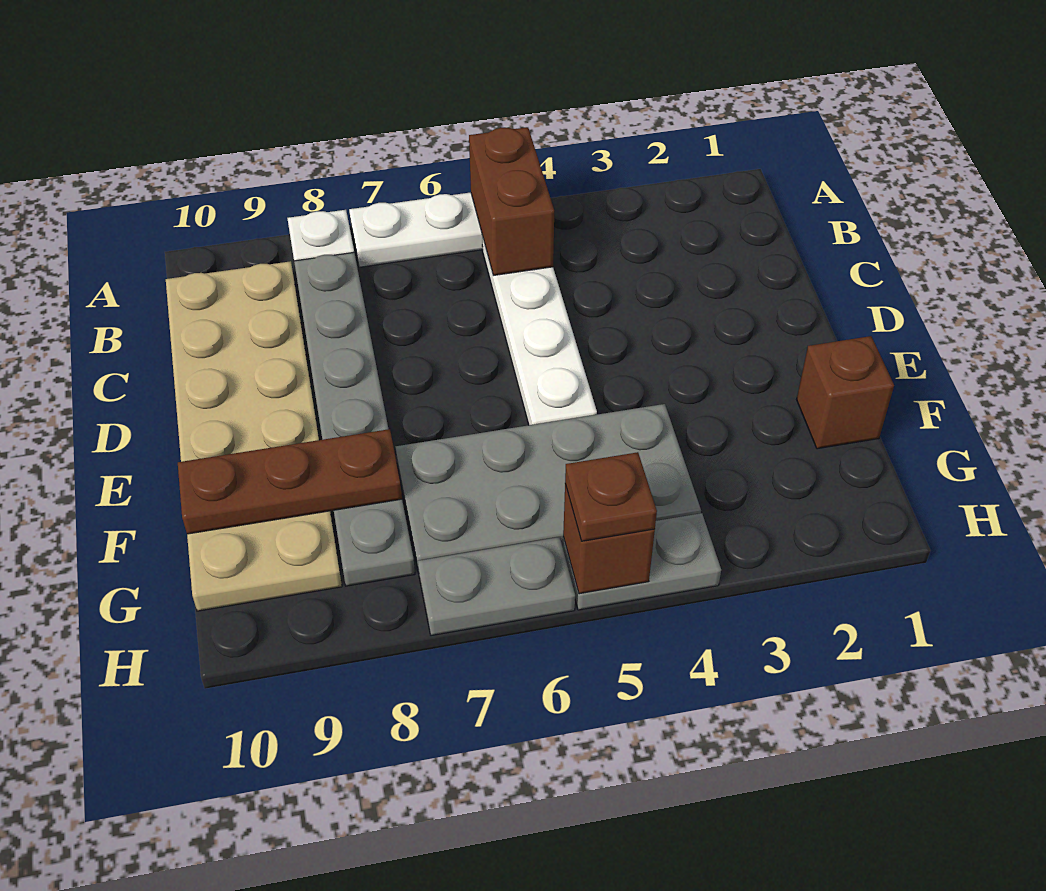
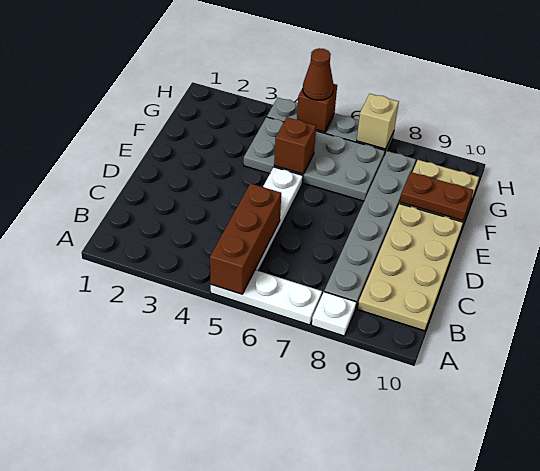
brown 1x2 brick [469,127,554,275] -> brown 1x3 brick [210,184,281,294]
brown 1x1 brick [797,336,894,449] -> brown 1x1 brick moved to [274,117,316,174]
brown 1x3 plate [178,429,402,534] -> brown 1x2 plate [400,172,473,221]
brown 1x1 plate [565,452,657,541] -> brown 1x1 cone [303,48,334,100]
none -> tan 1x1 brick [357,94,399,149]

